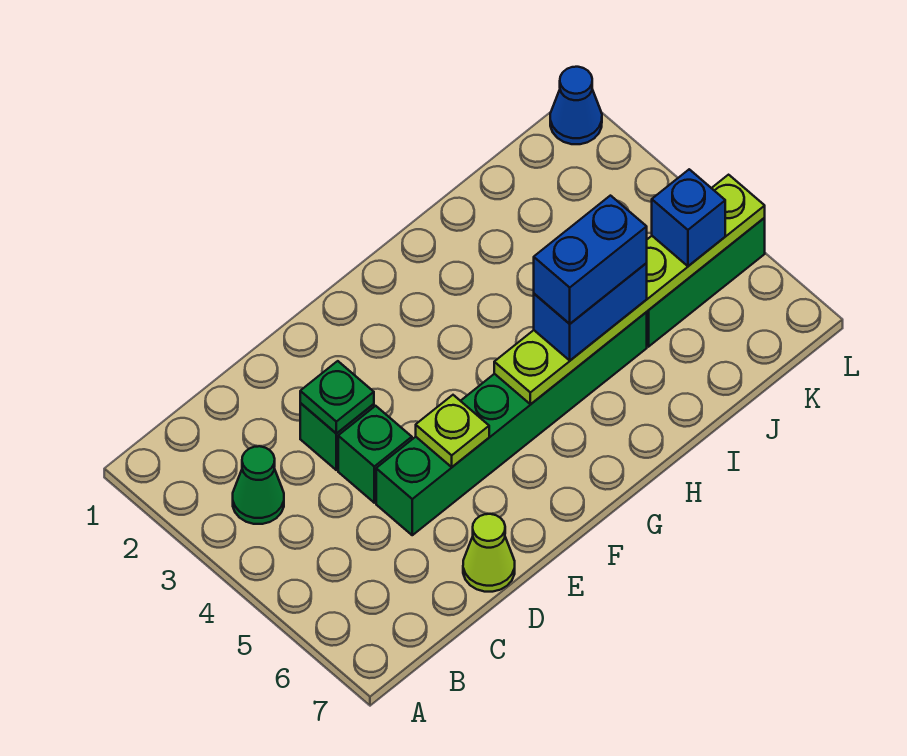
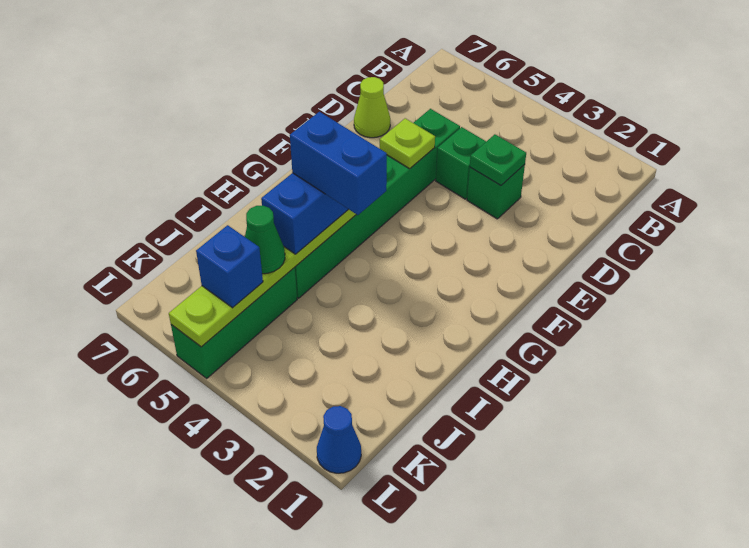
green 1x1 cone [233,446,284,524] -> green 1x1 cone moved to [245,206,285,274]
blue 1x2 brick [534,196,647,324] -> blue 1x2 brick turned to [290,112,387,215]

